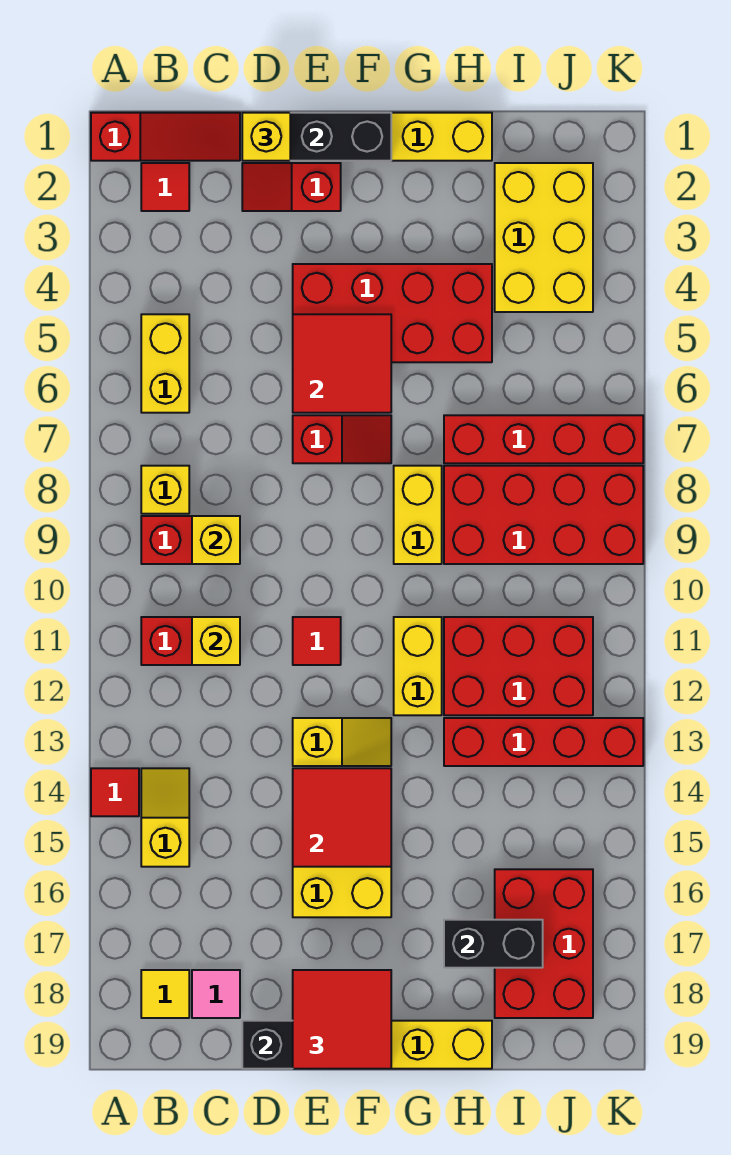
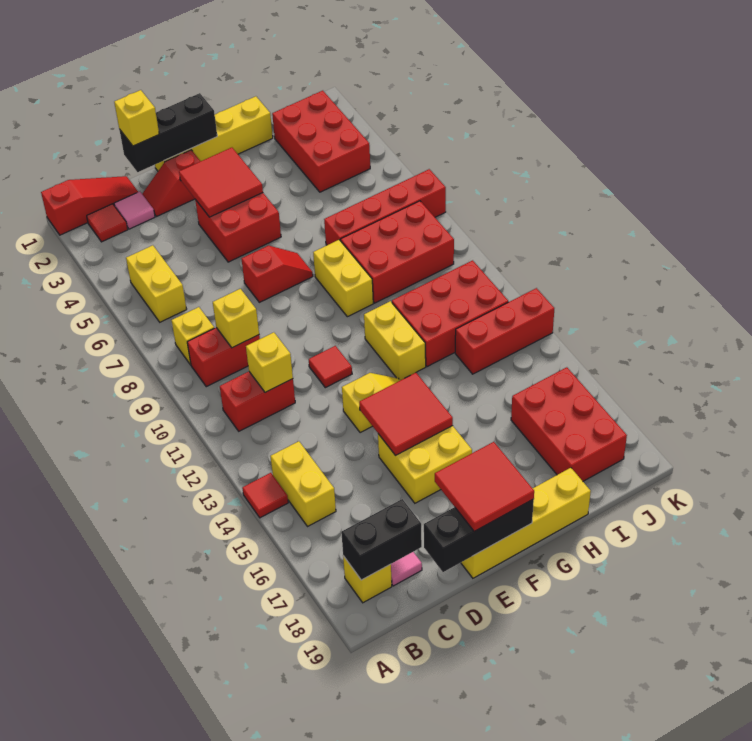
yellow 1x2 slope [141,768,189,867] -> yellow 1x2 brick [270,441,336,527]
yellow 1x1 tile [141,970,189,1018] -> yellow 1x1 brick [343,556,392,603]
none -> pink 1x1 tile [114,192,155,229]
red 2x4 brick [293,264,492,362] -> red 2x2 brick [195,193,281,262]
red 2x2 tile [293,314,391,413] -> red 2x2 tile moved to [179,148,263,217]
red 2x4 brick [444,466,643,564] -> red 2x3 brick [341,201,454,303]
red 1x4 brick [444,718,643,766] -> red 1x3 brick [455,288,554,374]
black 1x2 brick [444,920,543,968] -> black 1x2 brick moved to [341,499,422,580]
yellow 2x3 brick [495,163,593,312] -> red 2x3 brick [272,91,370,192]

